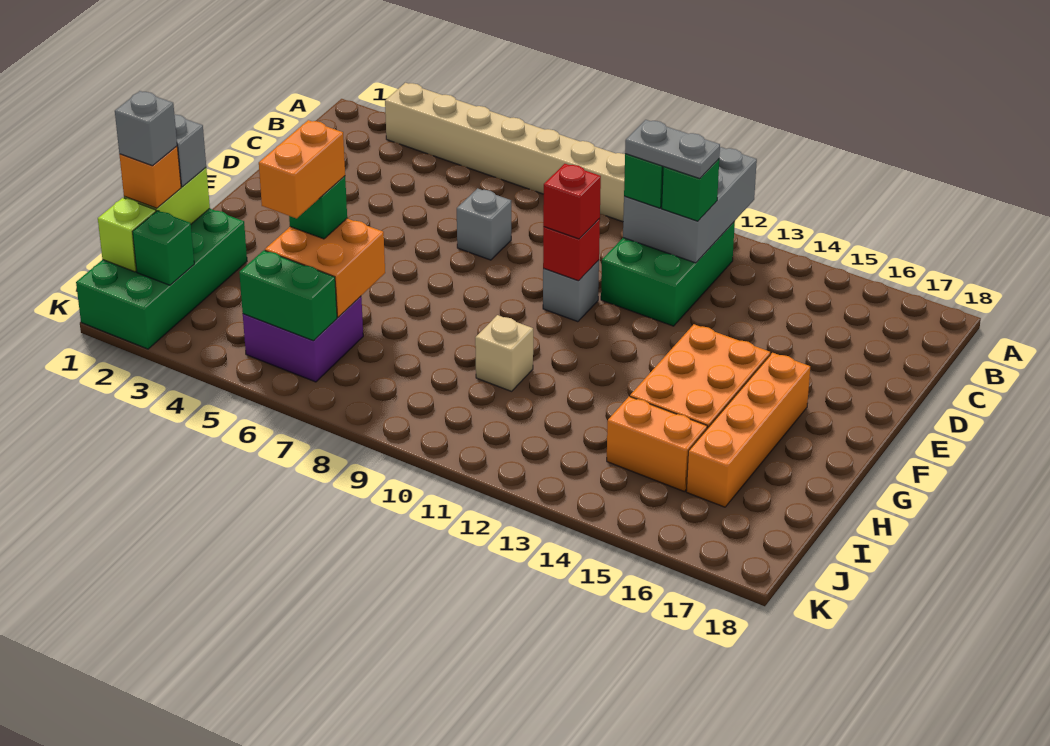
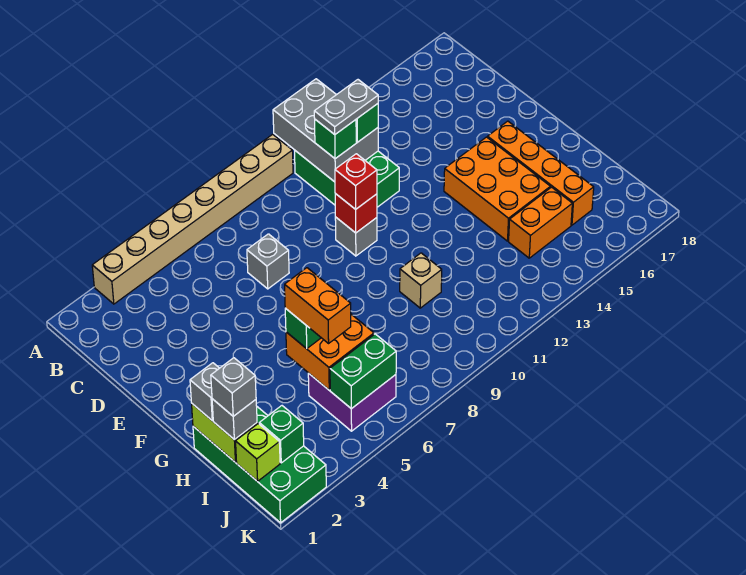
orange 1x1 brick [119,146,181,208] -> grey 1x1 brick [212,399,257,440]

